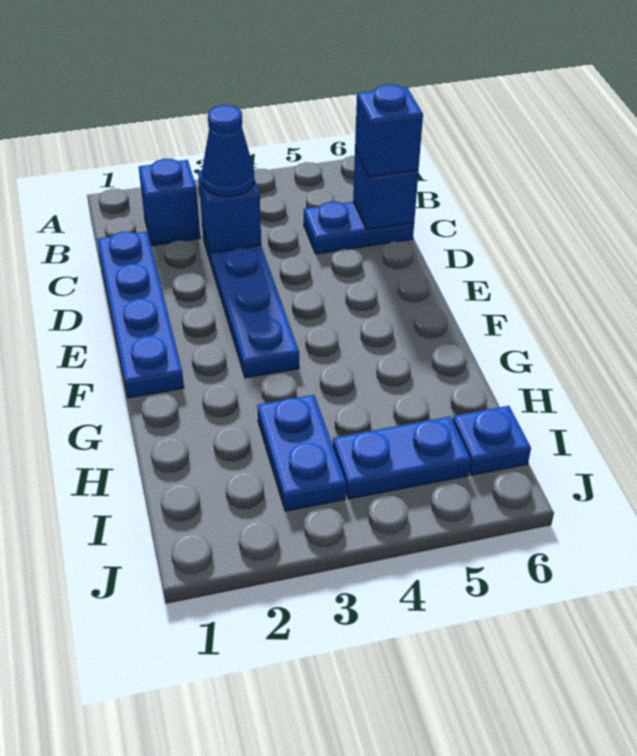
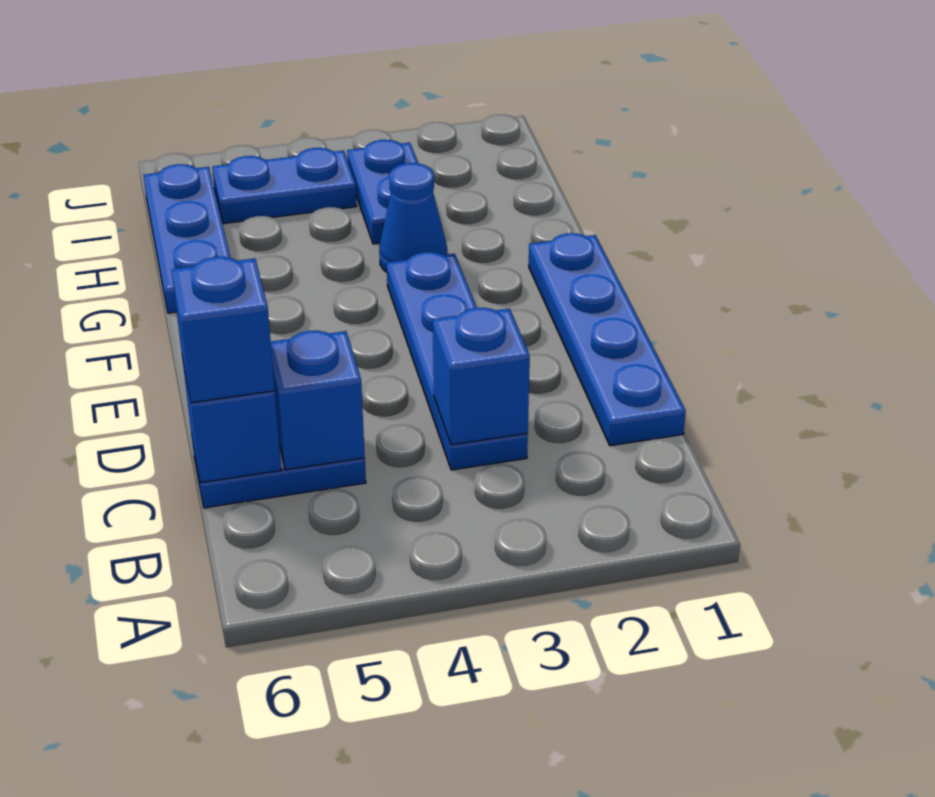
blue 1x1 brick [139,159,200,246] -> blue 1x1 brick moved to [271,330,365,470]
blue 1x1 cone [202,105,255,196] -> blue 1x1 cone moved to [379,163,447,272]
blue 1x1 plate [453,406,531,475] -> blue 1x3 plate [144,164,231,313]

